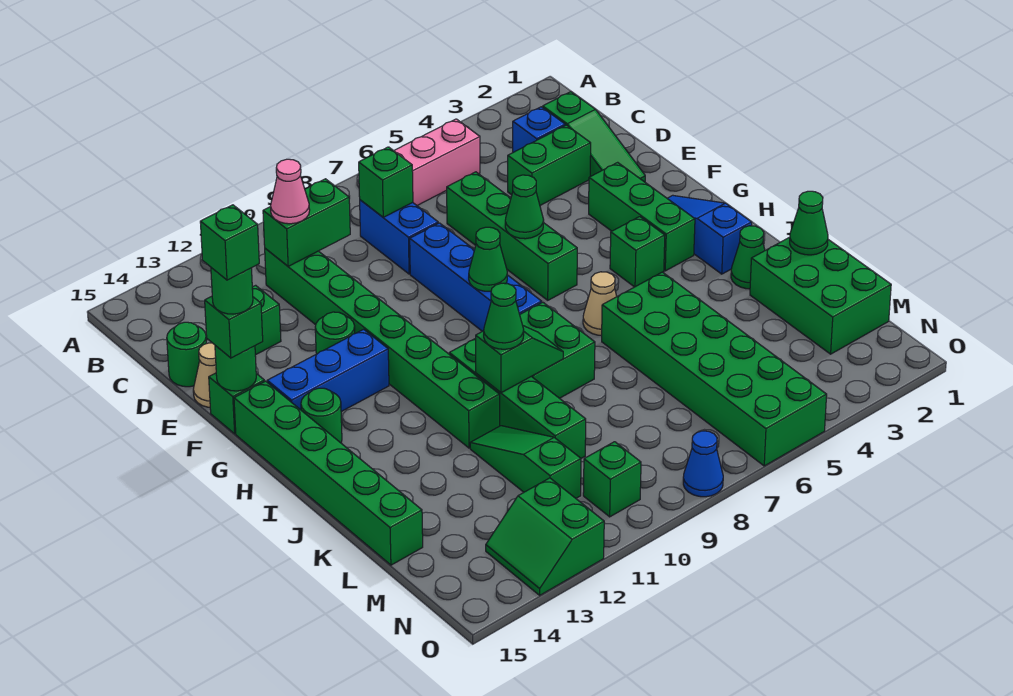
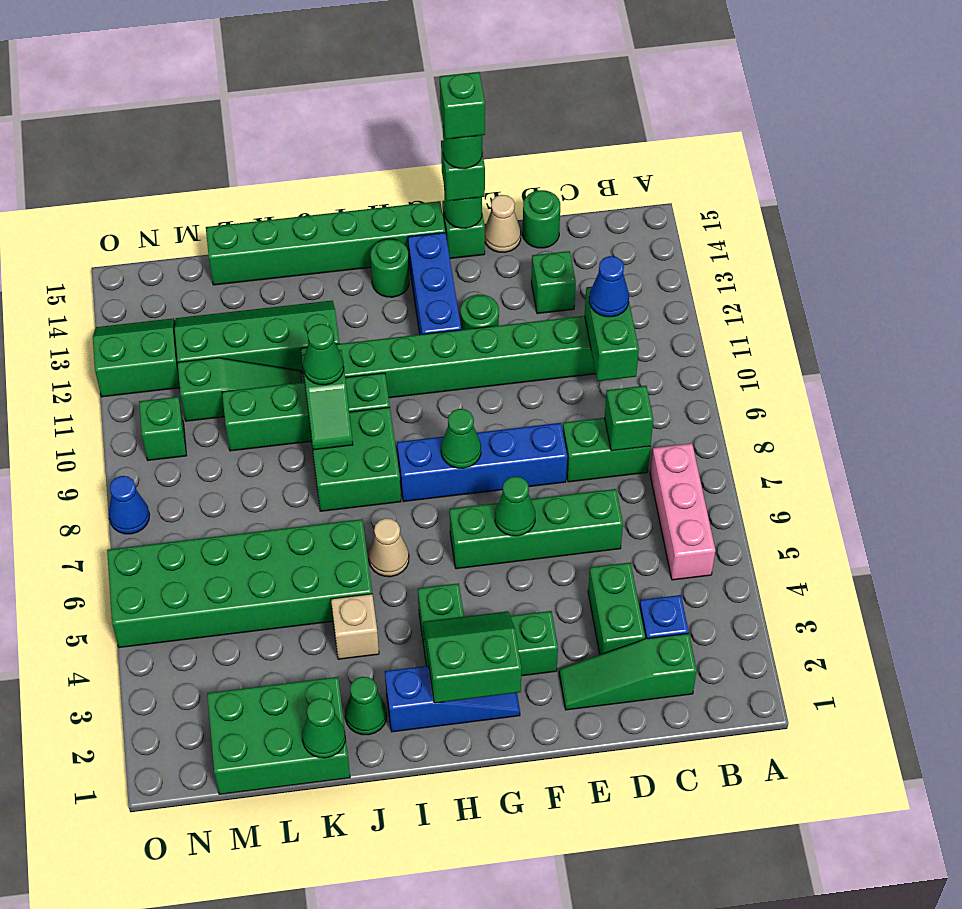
blue 1x2 brick [360,200,438,274] -> green 1x2 brick [563,418,651,482]
pink 1x1 cone [271,159,310,224] -> blue 1x1 cone [589,256,629,317]
none -> green 2x2 slope [423,611,522,703]
none -> tan 1x1 brick [331,594,379,659]
none -> green 2x4 slope [175,301,339,374]

